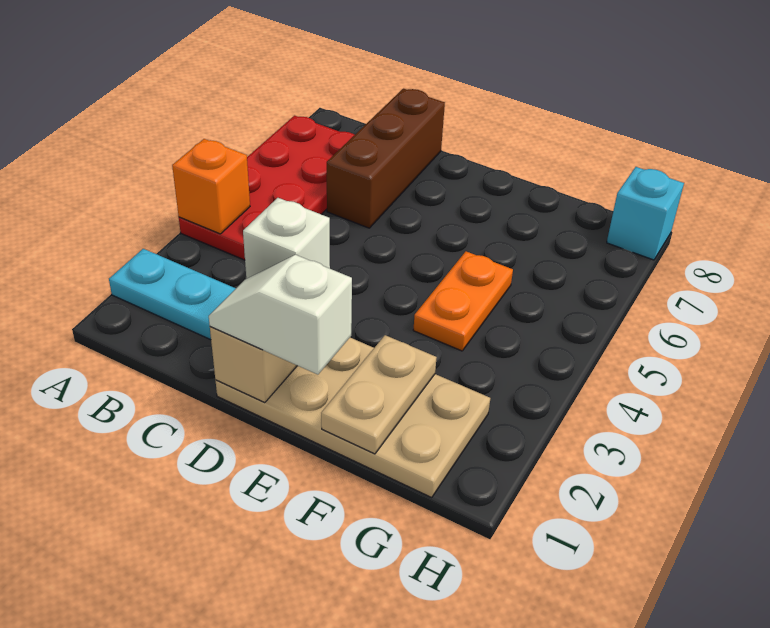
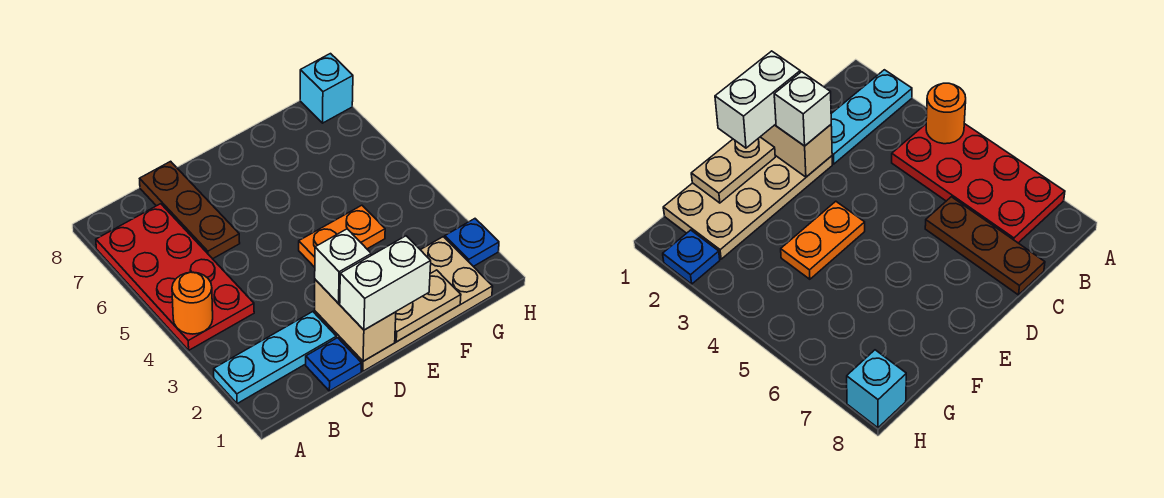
orange 1x1 brick [172,139,250,234] -> orange 1x1 round brick [172,272,213,334]
none -> blue 1x1 plate [306,338,361,391]
brown 1x3 brick [327,89,445,228] -> brown 1x3 plate [140,161,240,259]
white 1x2 slope [209,255,352,375] -> white 1x2 brick [340,236,431,330]
tan 1x2 plate [321,335,437,454] -> tan 1x2 plate turned to [395,270,461,342]
orange 1x2 plate [413,251,513,351] -> orange 1x2 plate turned to [299,205,385,267]
none -> blue 1x1 plate [445,219,499,267]

